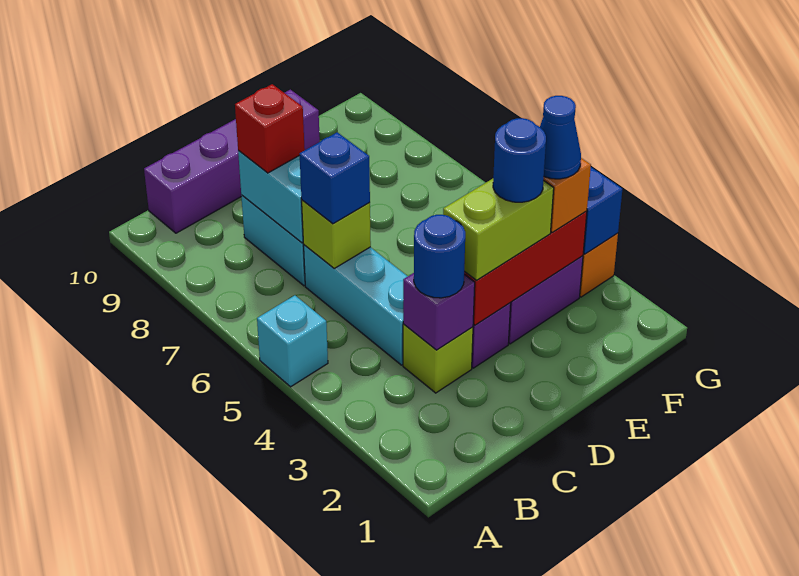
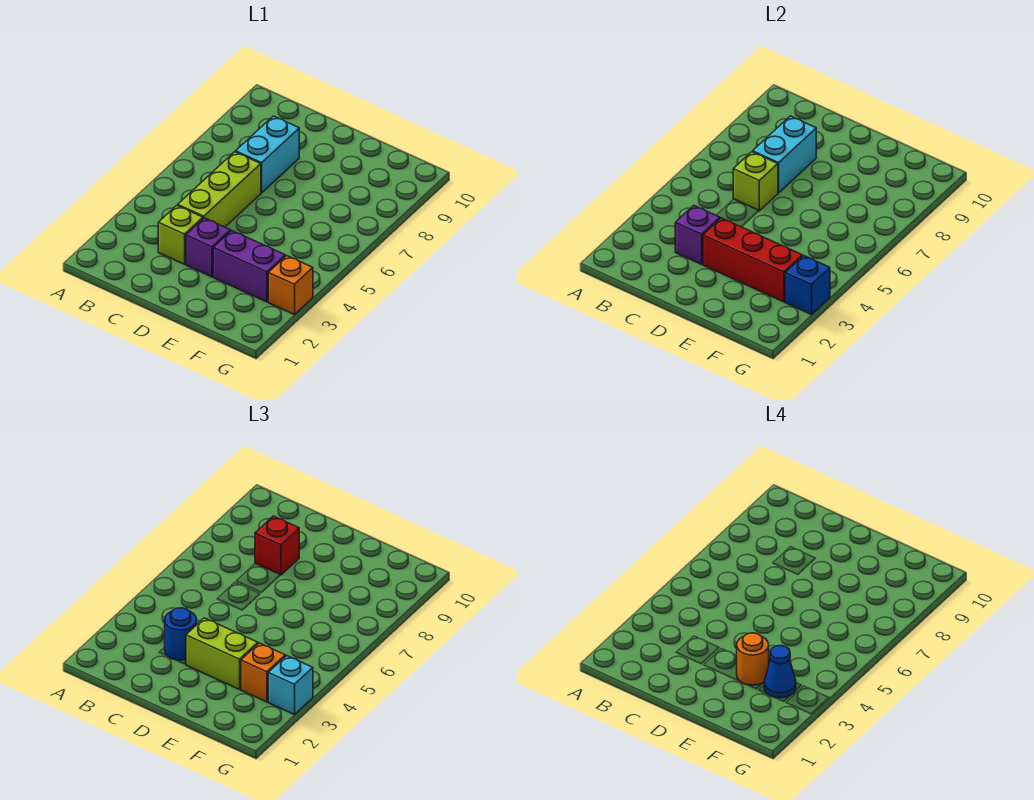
cyan 1x1 brick [257,295,328,387] -> cyan 1x1 brick moved to [268,656,313,715]
purple 1x4 brick [144,90,320,233] -> none
cyan 1x3 brick [304,245,408,365] -> lime 1x3 brick [178,152,261,227]
blue 1x1 brick [300,132,370,224] -> none
blue 1x1 round brick [493,118,546,202] -> orange 1x1 round brick [737,633,769,685]

